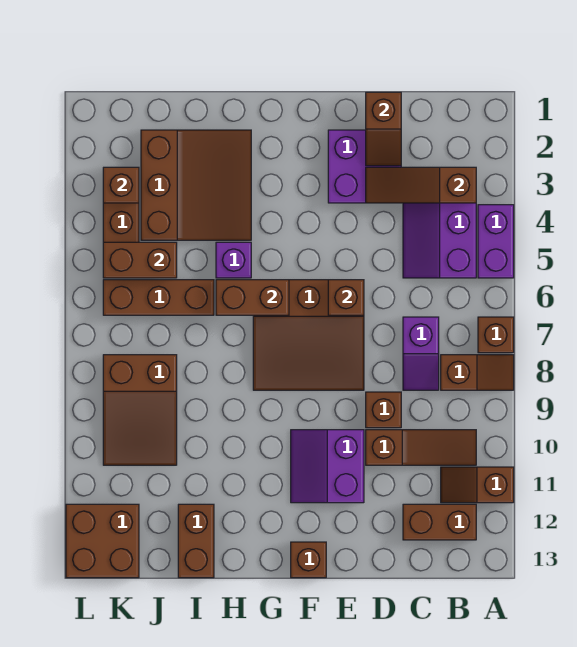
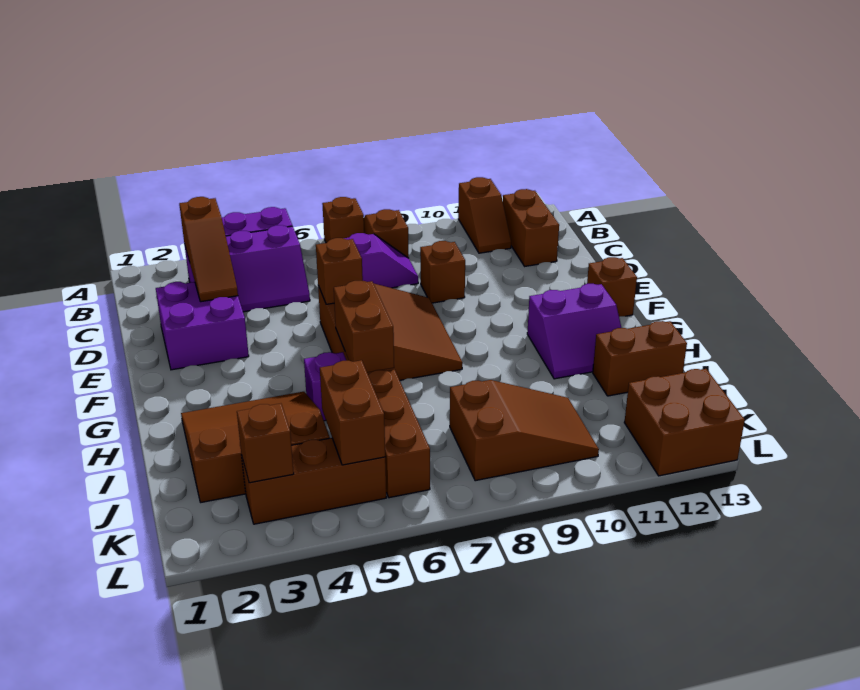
brown 1x3 slope [366,430,476,465] -> none
brown 1x2 slope [366,92,401,166] -> none
purple 2x2 slope [291,430,364,503] -> purple 2x2 slope moved to [527,284,621,379]

